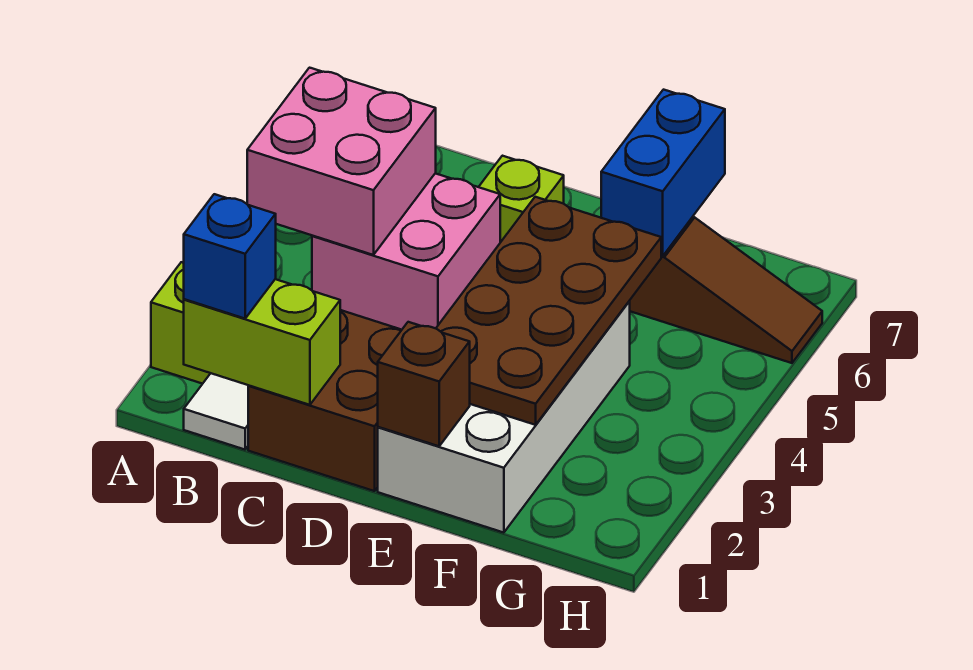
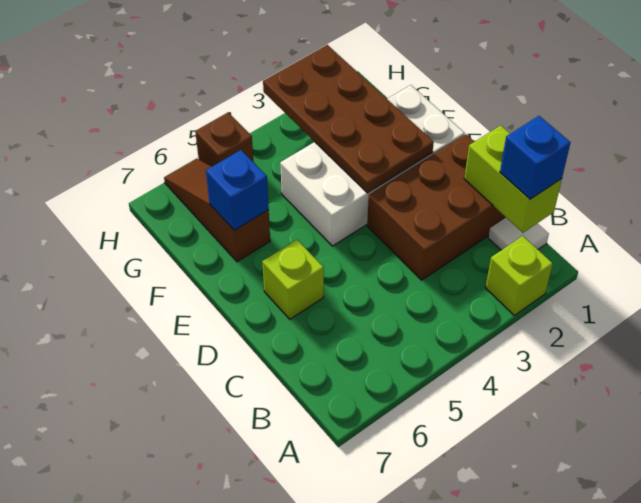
pink 2x2 brick [247,68,436,255] -> none
pink 2x2 brick [312,173,500,330] -> none
brown 1x1 brick [378,322,470,446] -> brown 1x1 brick moved to [195,113,254,166]
brown 2x4 plate [436,197,661,425] -> brown 2x4 plate turned to [263,45,434,193]
blue 1x2 brick [601,90,725,256] -> blue 1x1 brick [206,150,269,230]

